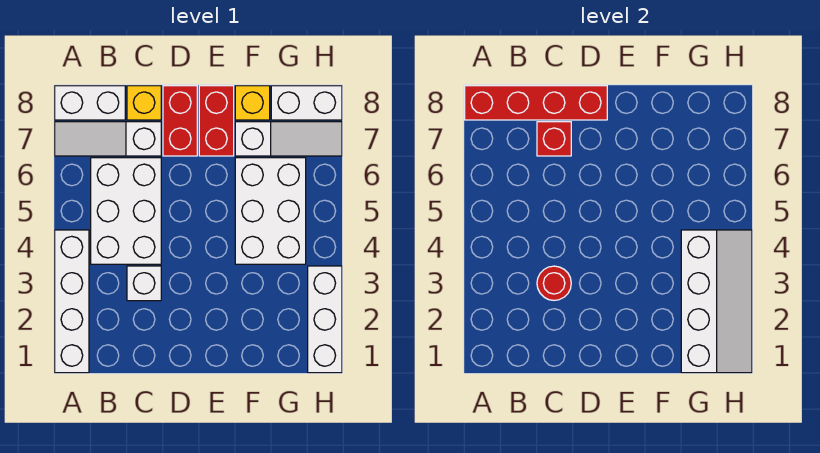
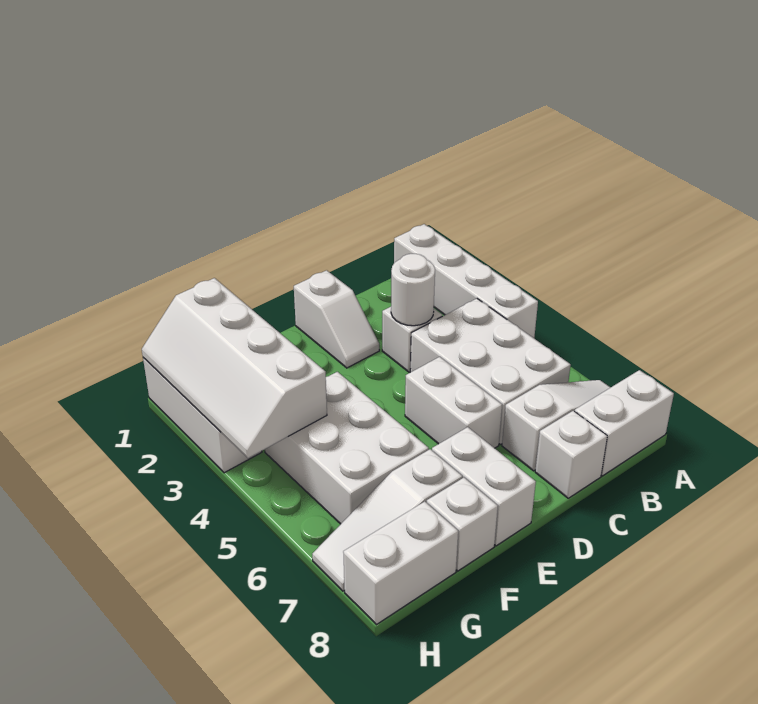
red 1x4 brick [465,86,607,120] -> none
red 1x1 round brick [537,266,571,300] -> white 1x1 round brick [391,254,435,326]
red 1x1 brick [537,122,571,156] -> none
yellow 1x1 brick [127,86,161,120] -> white 1x1 brick [535,411,607,498]
none -> white 1x2 slope [294,270,379,368]
none -> white 1x2 brick [405,357,502,448]
red 1x2 brick [163,86,197,156] -> none
red 1x2 brick [199,86,234,156] -> white 1x2 brick [432,427,536,546]
yellow 1x1 brick [235,86,270,120] -> white 1x1 brick [427,478,498,571]

